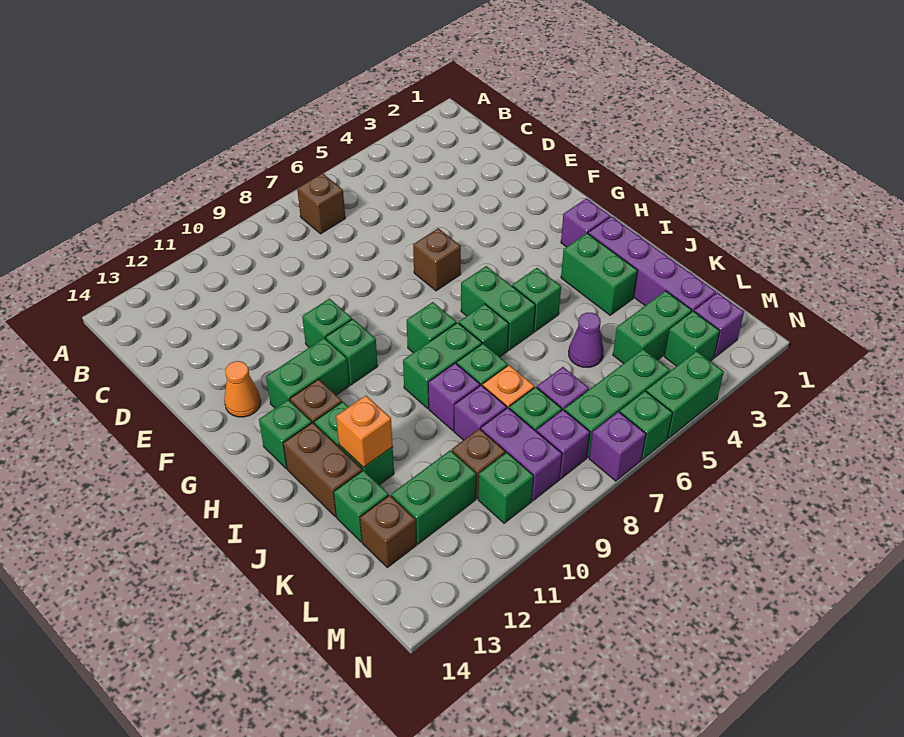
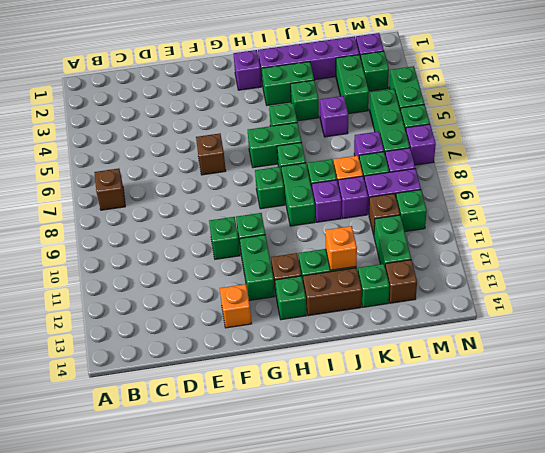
orange 1x1 cone [224,361,261,417] -> orange 1x1 brick [220,284,252,328]
none -> green 1x1 brick [291,80,319,121]
purple 1x1 cone [569,313,604,367] -> purple 1x1 brick [320,96,348,137]

